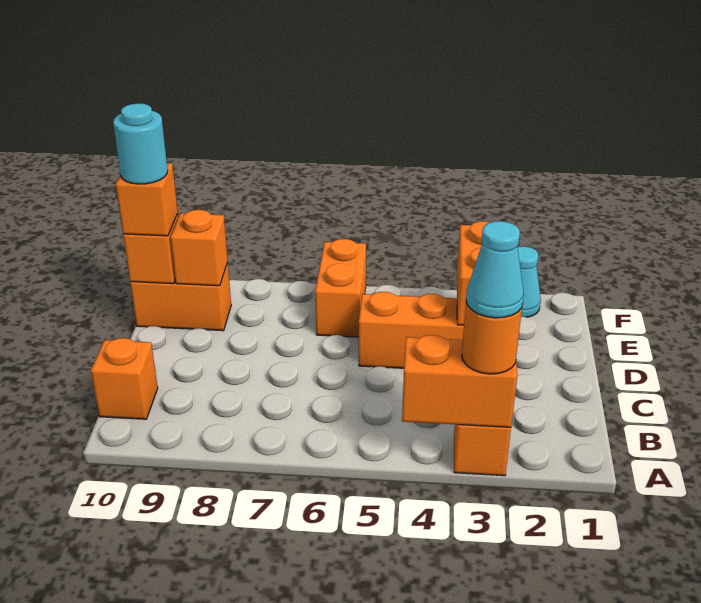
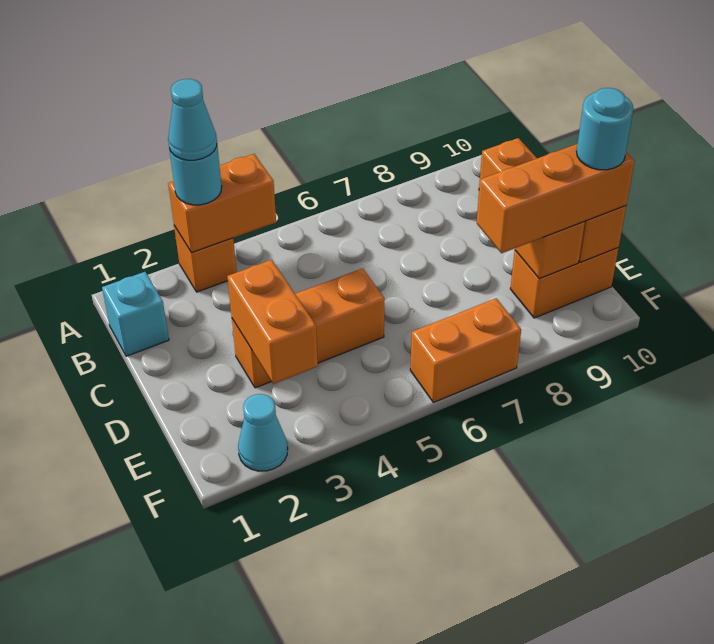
orange 1x1 round brick [462,302,522,374] -> cyan 1x1 round brick [169,146,222,205]
none -> cyan 1x1 brick [102,272,169,356]
orange 1x2 brick [315,239,366,337] -> orange 1x2 brick turned to [410,298,521,403]
orange 1x1 brick [116,163,178,236] -> orange 1x3 brick [477,144,635,253]

